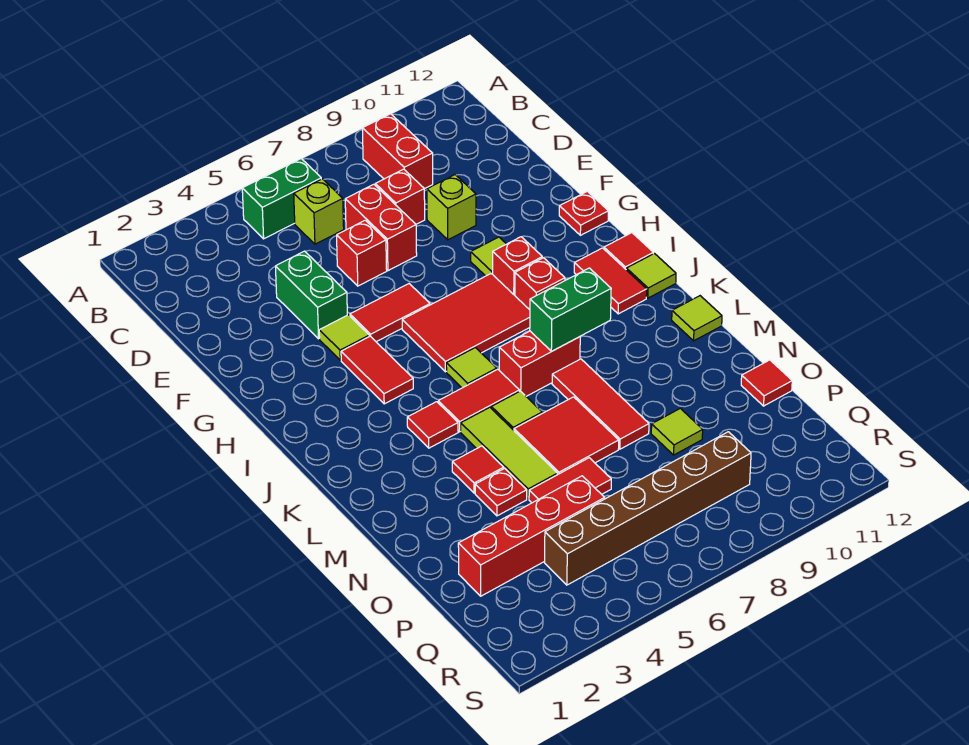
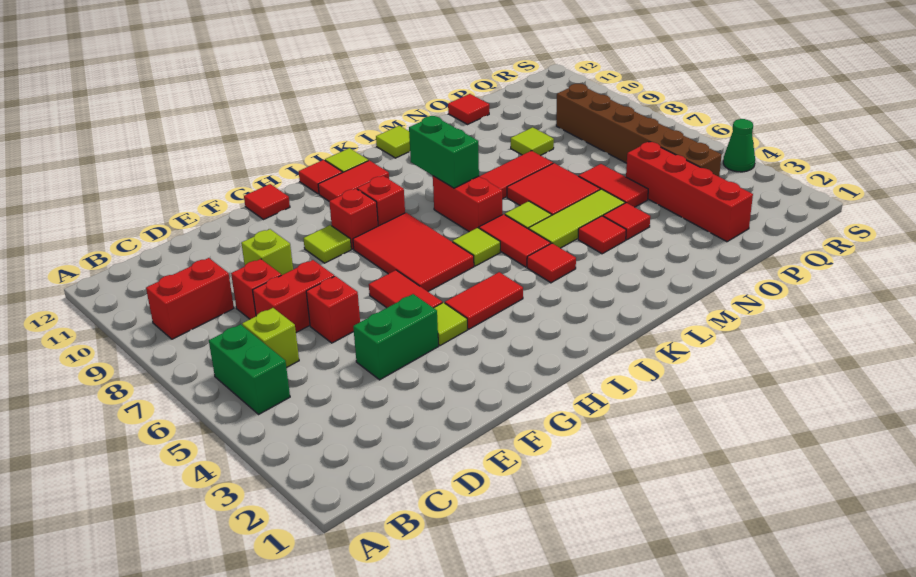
red 1x1 plate [559,191,609,235] -> red 1x1 tile [244,184,290,219]
red 1x1 plate [475,468,527,516] -> red 1x1 tile [603,203,650,240]
none -> green 1x1 cone [723,119,755,172]

